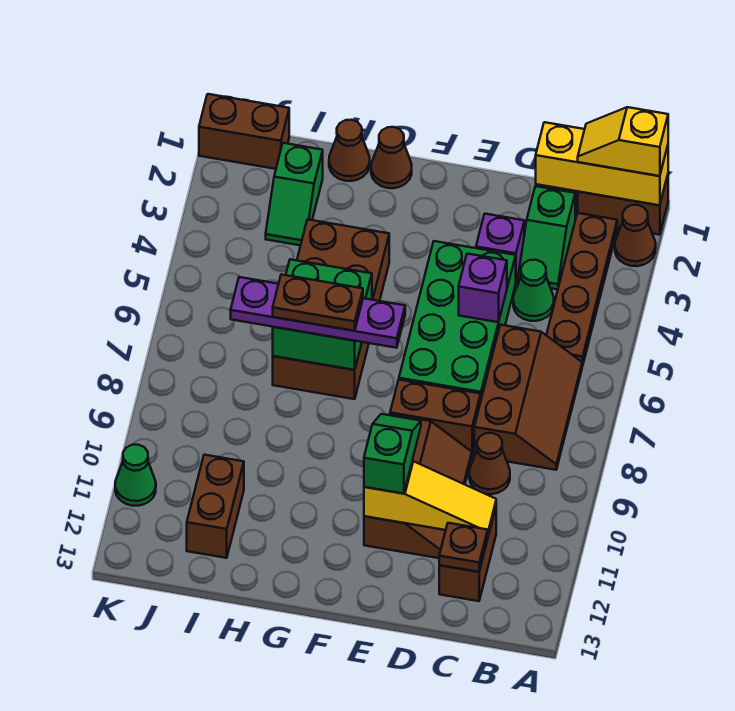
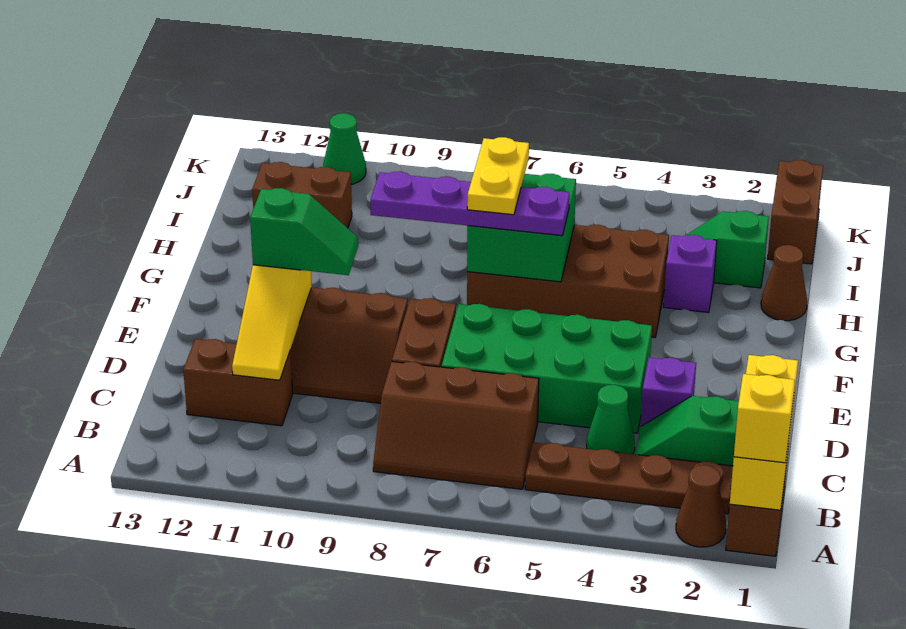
brown 1x1 cone [469,433,510,494] -> none
brown 1x1 plate [439,523,488,572] -> none
purple 1x1 brick [459,254,507,322] -> purple 1x1 brick moved to [664,235,717,312]
purple 1x4 plate [231,277,405,348] -> purple 1x4 plate turned to [370,171,570,236]
brown 1x1 cone [371,127,412,188] -> none
brown 1x2 plate [273,274,363,331] -> yellow 1x2 plate [467,137,529,215]

